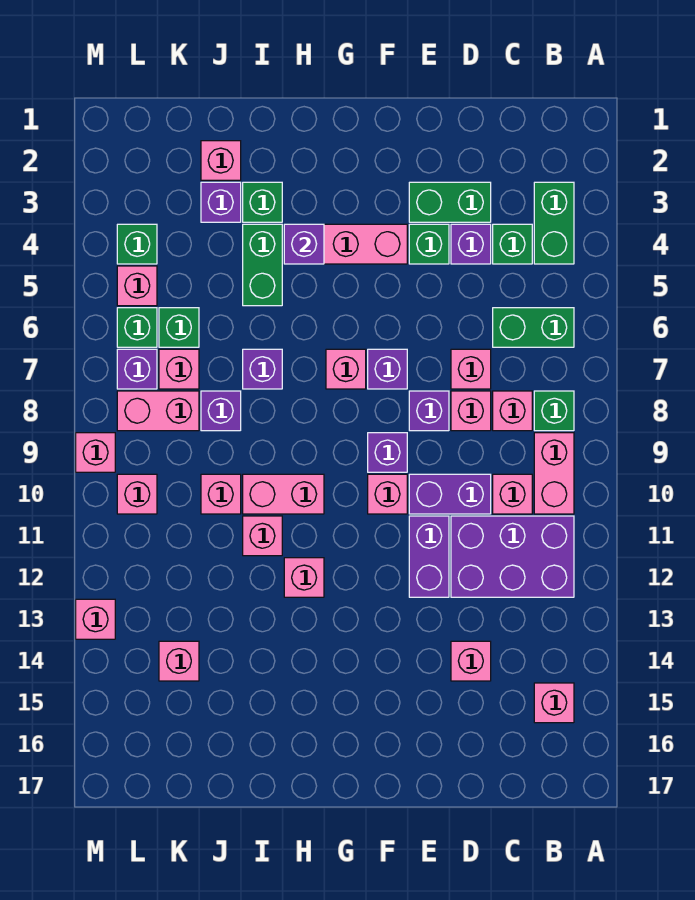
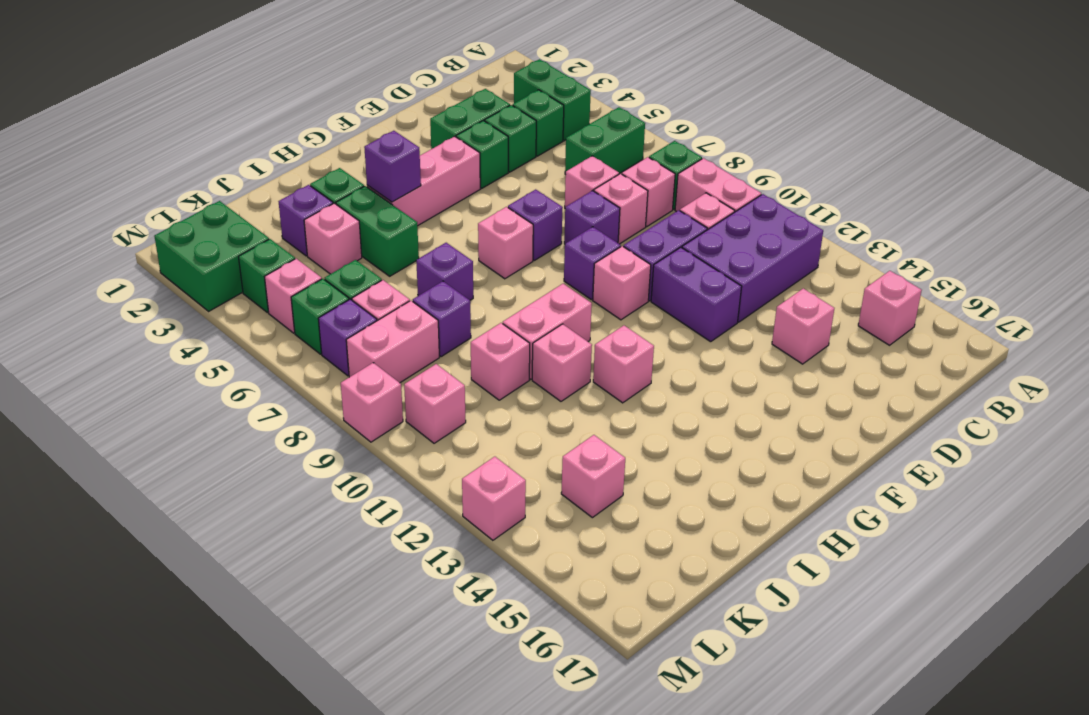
purple 1x1 brick [451,224,491,264] -> green 1x1 brick [485,105,536,172]
pink 1x1 brick [201,141,241,180] -> pink 1x1 brick moved to [304,203,362,274]
none -> green 2x2 brick [154,201,269,311]

